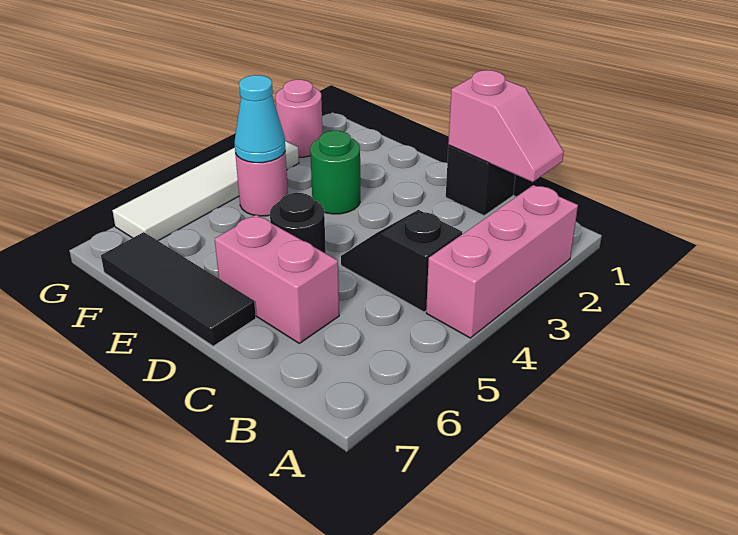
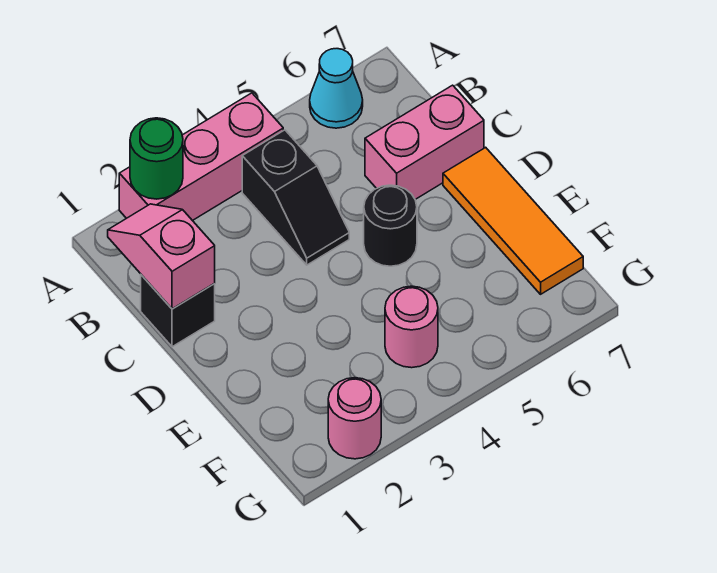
pink 1x2 brick [215,215,339,343] -> pink 1x2 brick turned to [365,85,484,199]
black 1x3 tile [101,232,256,346] -> orange 1x3 tile [443,147,583,294]
green 1x1 round brick [310,131,360,214] -> green 1x1 round brick moved to [130,118,183,199]
cyan 1x1 cone [234,75,285,163] -> cyan 1x1 cone moved to [310,49,363,128]
white 1x4 tile [112,141,299,241] -> none

